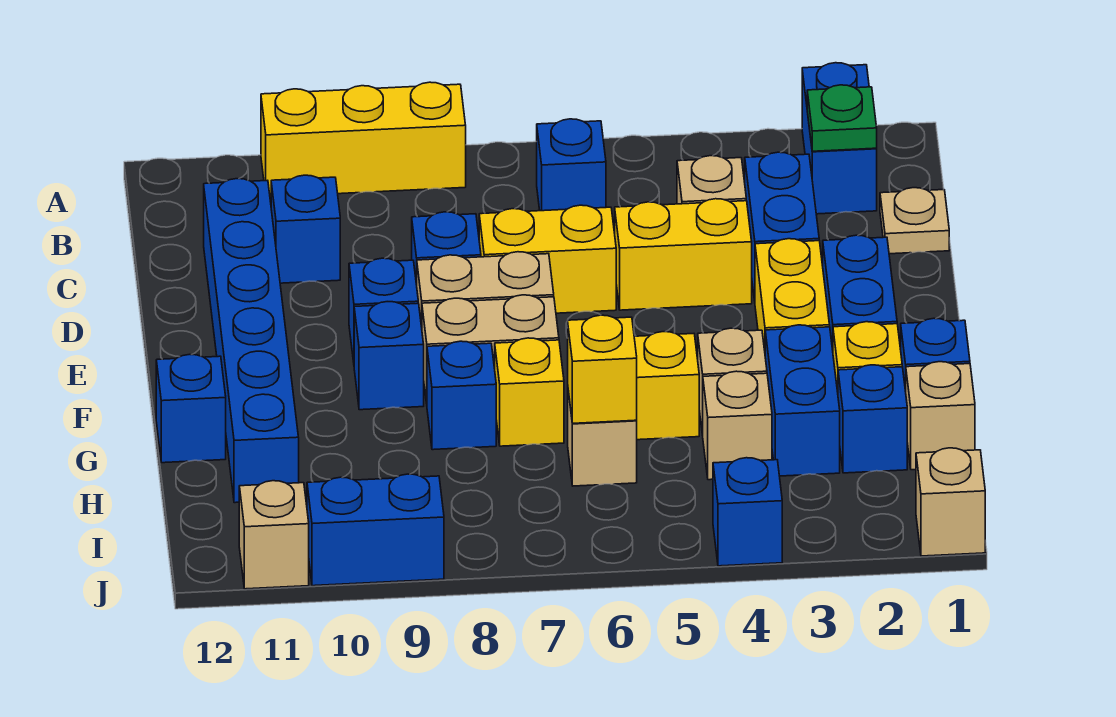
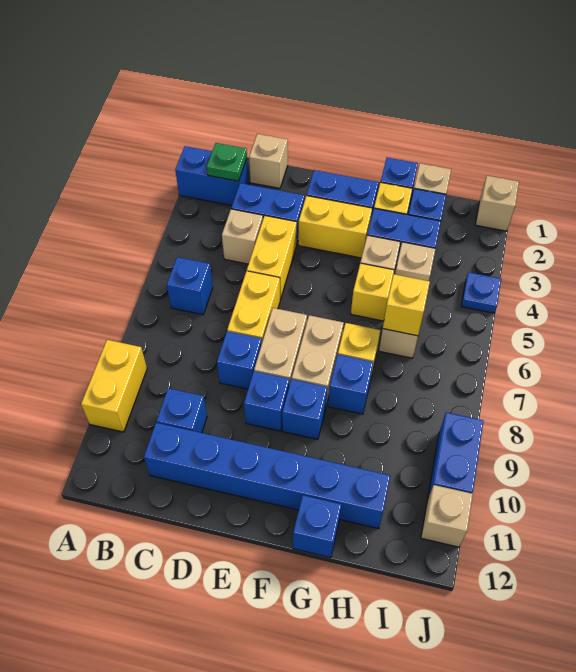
yellow 1x3 brick [261,82,466,197] -> yellow 1x2 brick [81,340,147,432]
tan 1x1 plate [880,188,949,254] -> tan 1x1 brick [249,134,288,188]
blue 1x1 brick [713,458,782,566] -> blue 1x1 plate [461,272,501,313]

